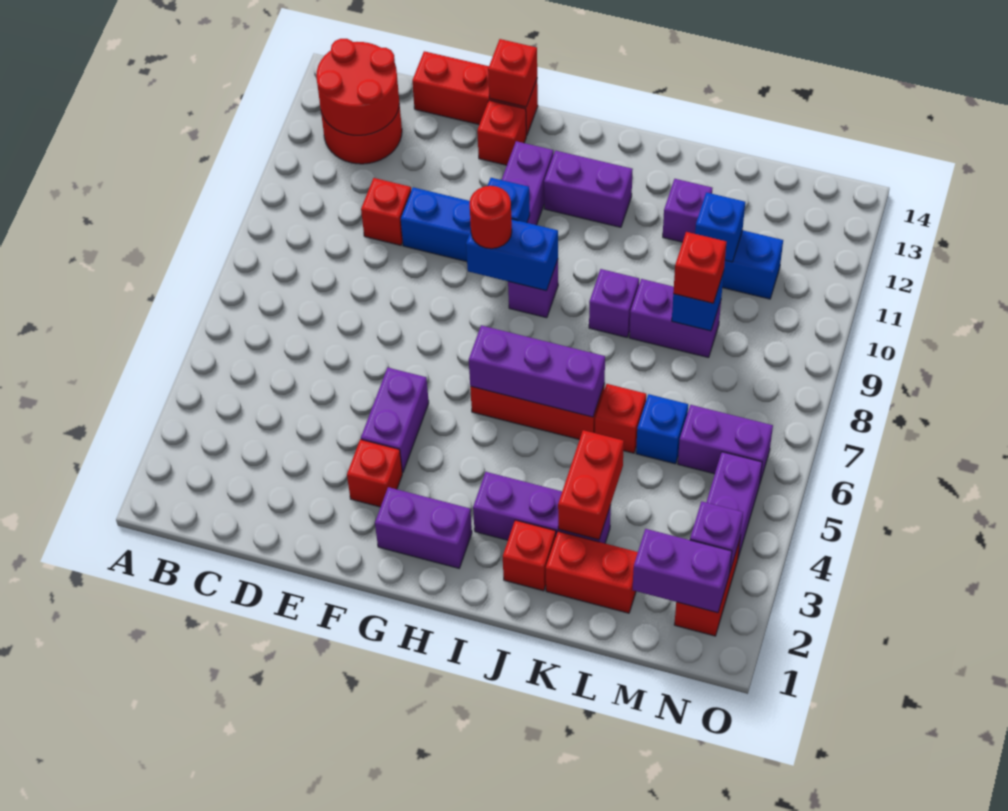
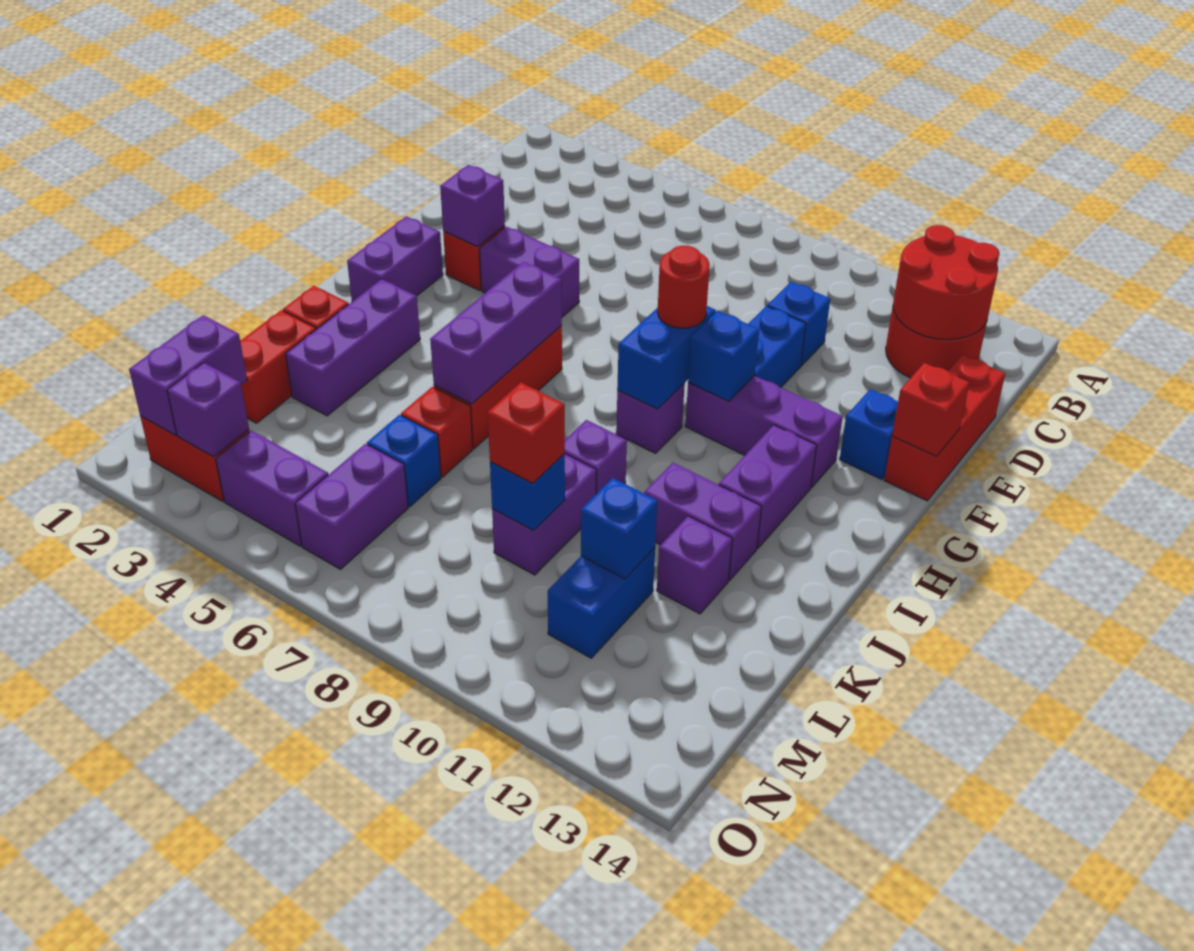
red 1x1 brick [361,178,411,245] -> blue 1x1 brick [767,282,830,366]
none -> purple 1x1 brick [440,165,505,247]
red 1x1 brick [477,100,526,165] -> blue 1x1 brick [840,389,898,479]
none -> purple 1x2 brick [644,463,761,581]
red 1x2 brick [558,430,624,540] -> none

